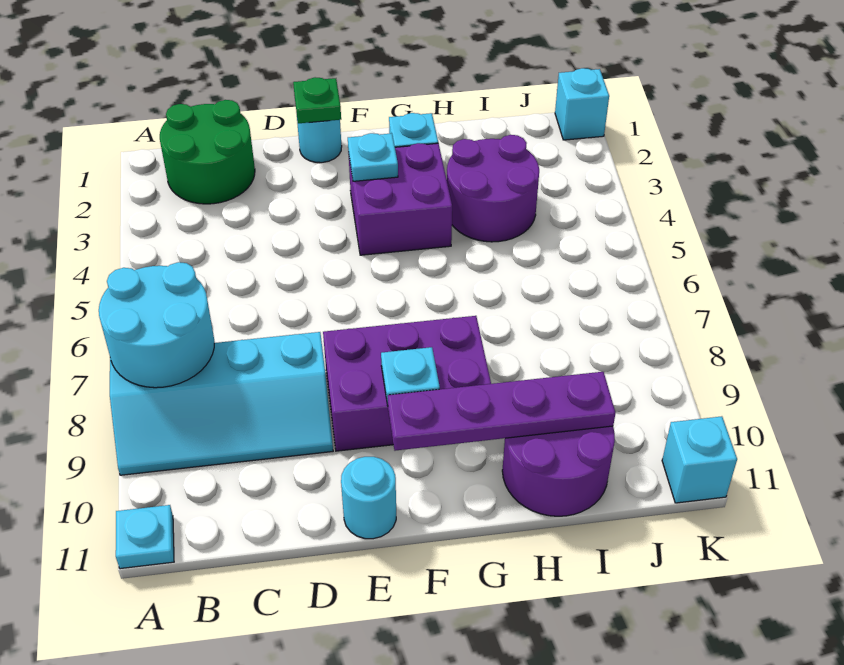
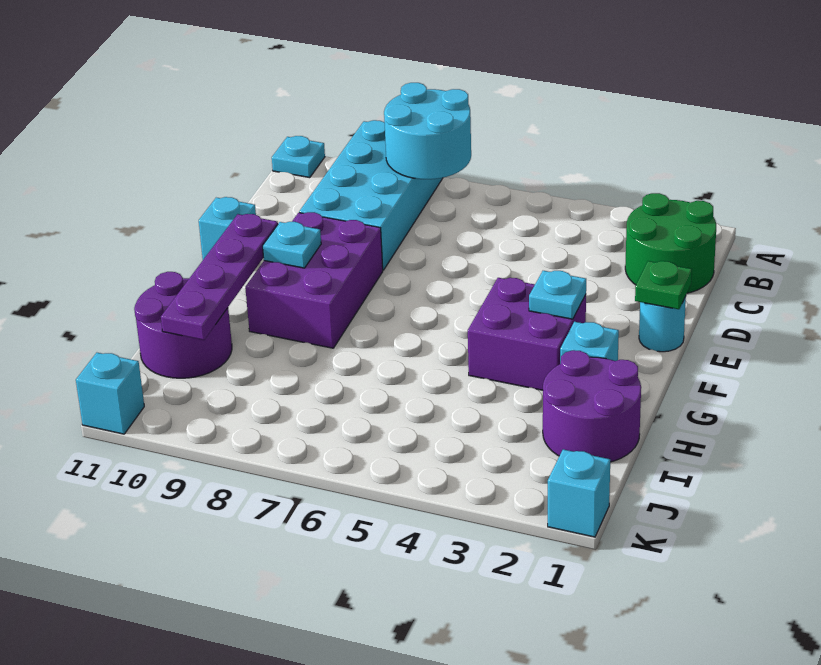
cyan 2x4 slope [110,332,333,475] -> cyan 2x4 brick [299,120,443,270]
cyan 1x1 round brick [341,457,396,539] -> cyan 1x1 brick [199,197,256,260]
purple 2x2 round brick [447,135,539,242] -> purple 2x2 round brick moved to [543,350,641,462]

